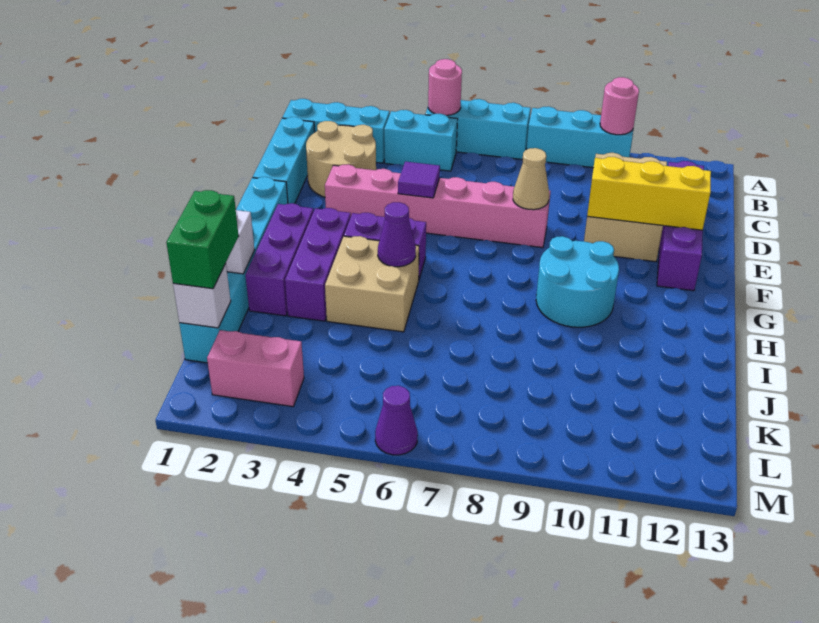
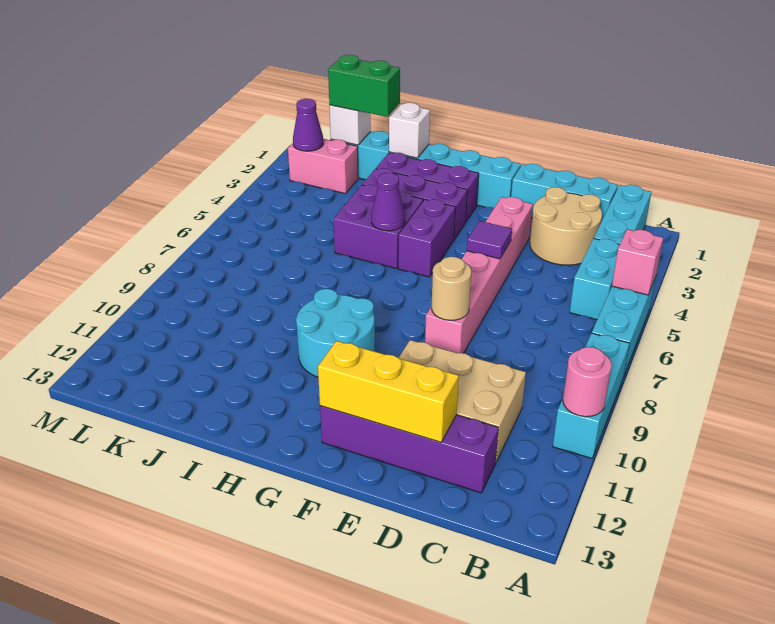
pink 1x1 round brick [428,59,462,116] -> pink 1x1 brick [612,229,663,295]
tan 1x1 cone [513,148,549,210] -> tan 1x1 round brick [432,257,471,320]
yellow 1x3 brick [587,157,711,230] -> yellow 1x3 brick turned to [318,341,459,442]
tan 2x2 brick [325,236,419,332] -> purple 2x2 brick [333,185,423,269]
pink 1x2 brick [207,330,304,407] -> pink 1x2 brick turned to [288,139,358,194]
purple 1x1 cone [375,386,418,455] -> purple 1x1 cone moved to [293,99,323,151]

